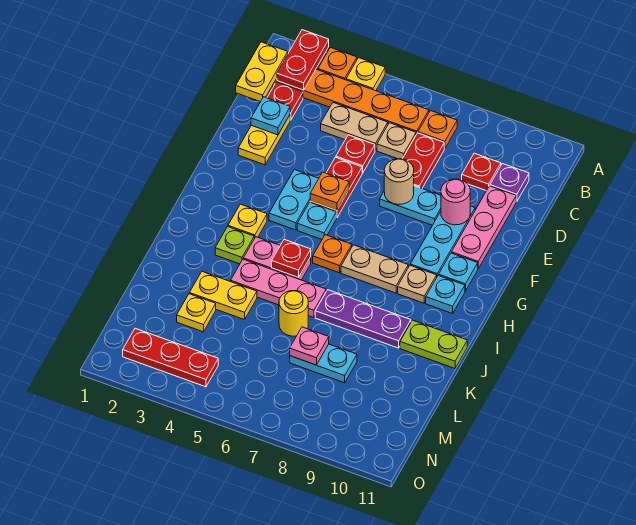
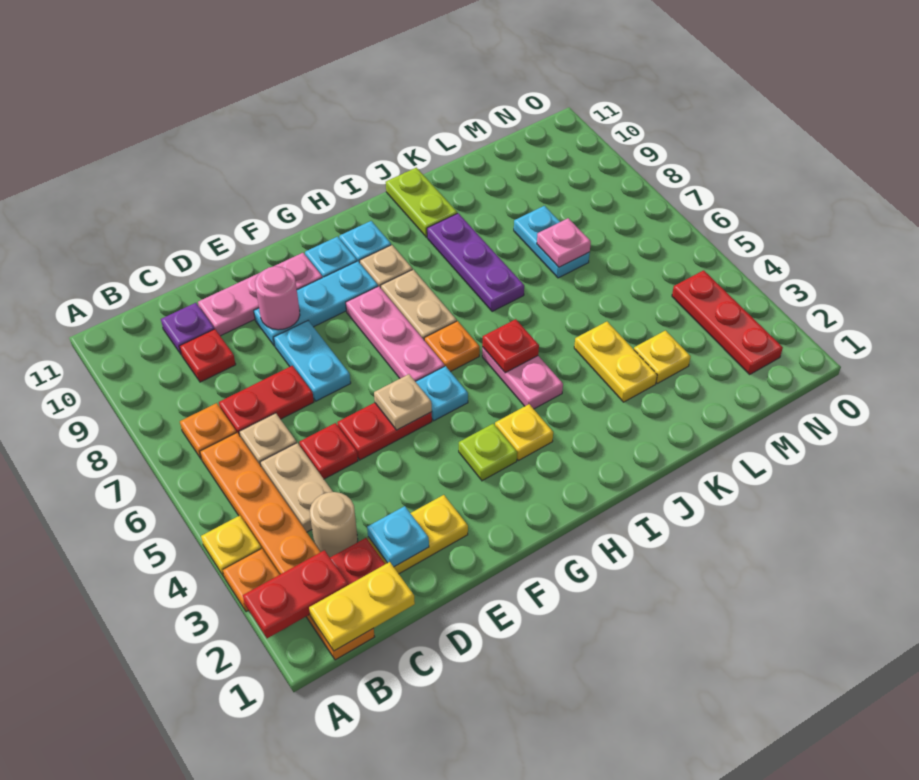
tan 1x1 round brick [384,159,414,205] -> tan 1x1 round brick moved to [310,492,358,557]
cyan 1x2 plate [269,170,319,230] -> none
orange 1x1 plate [310,172,349,210] -> tan 1x1 plate [374,374,432,430]
lime 1x1 plate [215,227,254,264] -> lime 1x1 plate moved to [459,424,517,481]
pink 1x3 plate [231,259,326,318] -> pink 1x3 plate moved to [346,286,444,381]
yellow 1x1 round brick [279,291,308,336] -> none

